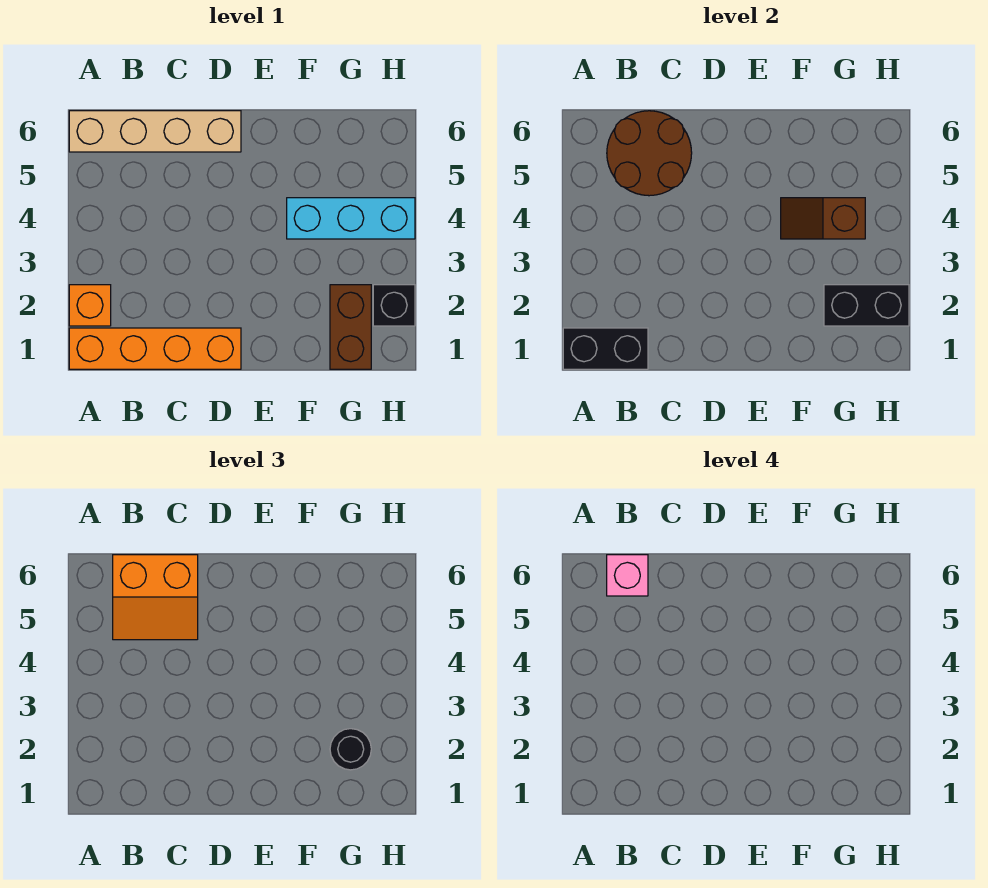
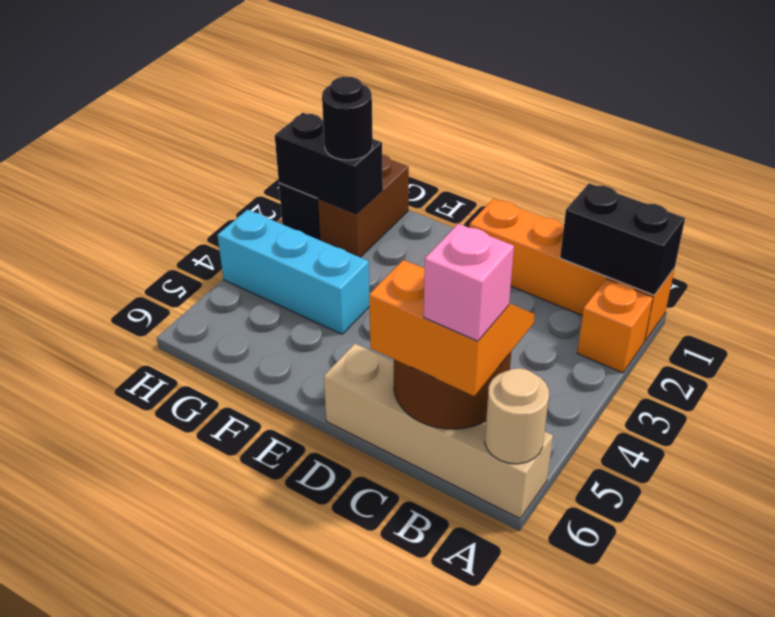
none -> tan 1x1 round brick [485,368,549,464]
brown 1x2 slope [781,198,865,239] -> none

